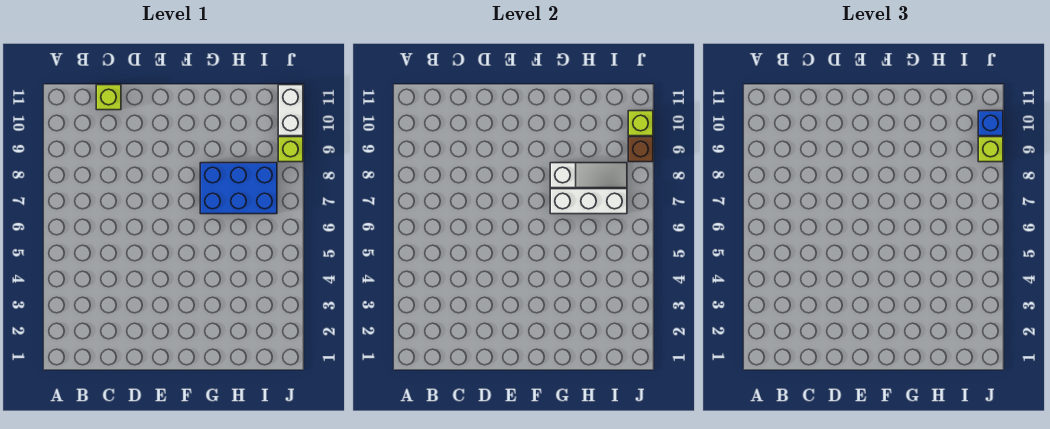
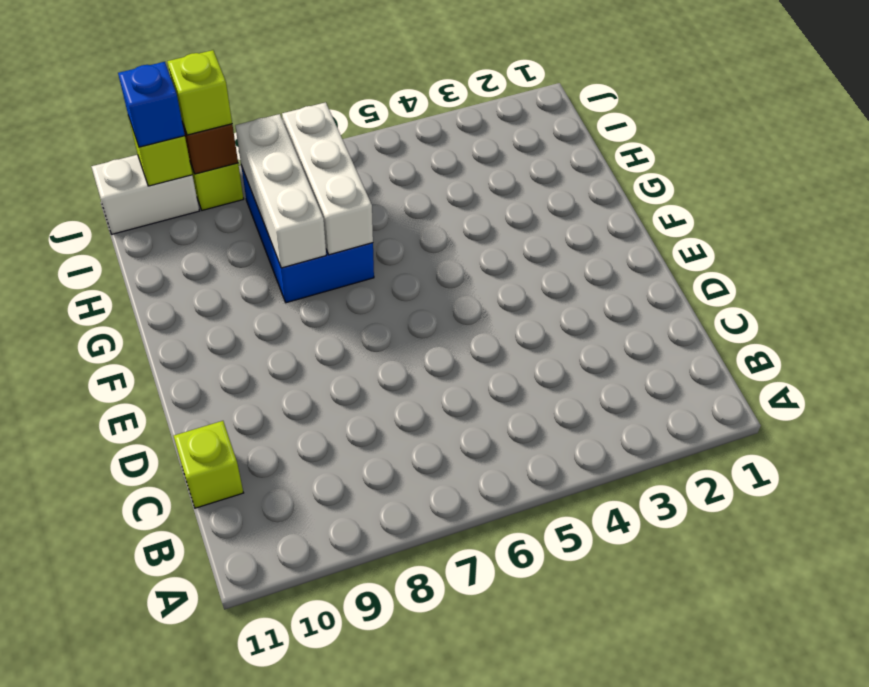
white 1x3 slope [550,163,627,188] -> white 1x3 brick [235,114,326,268]

